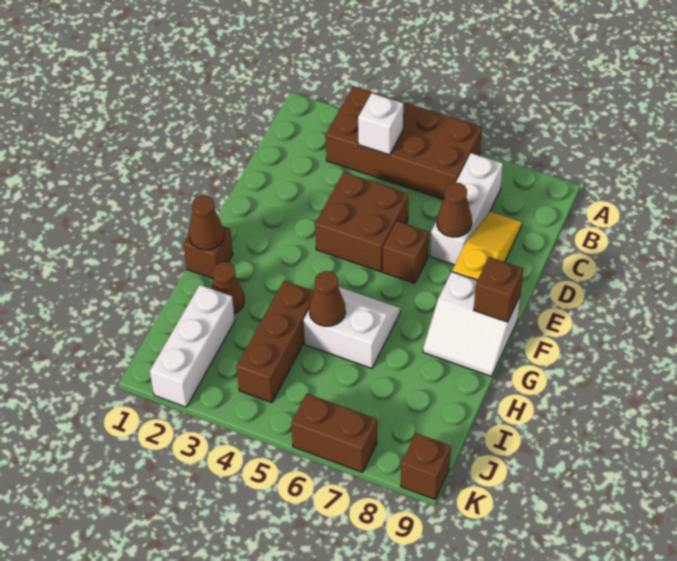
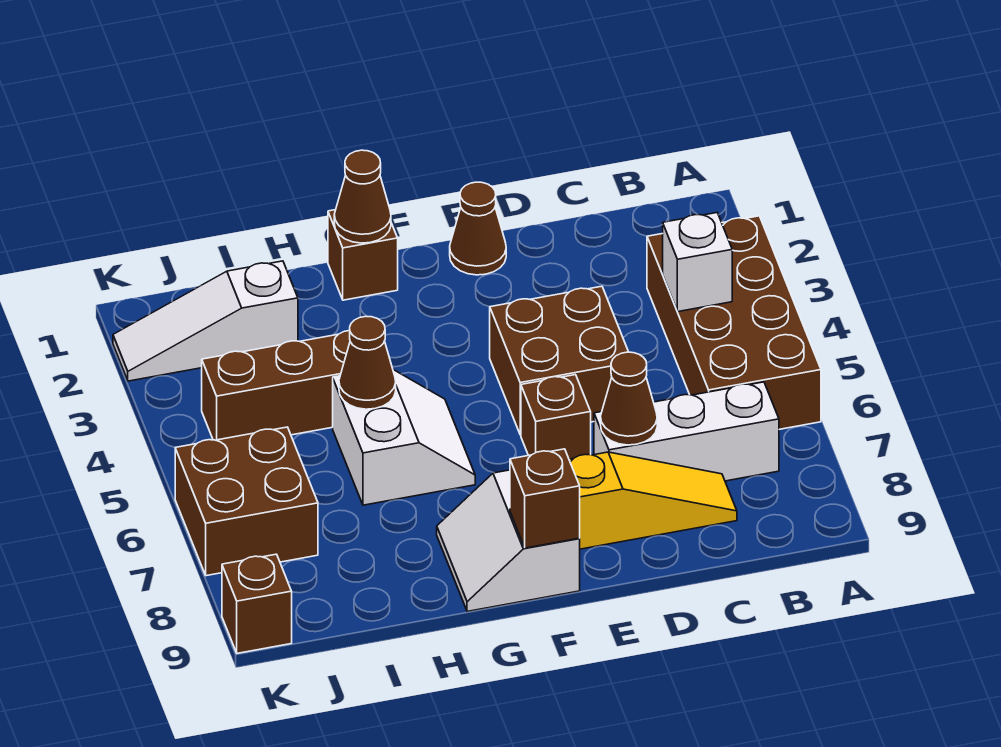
brown 1x1 cone [211,262,244,314] -> brown 1x1 cone moved to [450,182,506,275]
white 1x3 brick [150,285,235,407] -> white 1x3 slope [113,261,298,381]
brown 1x2 brick [291,394,377,472] -> brown 2x2 brick [175,427,318,576]

